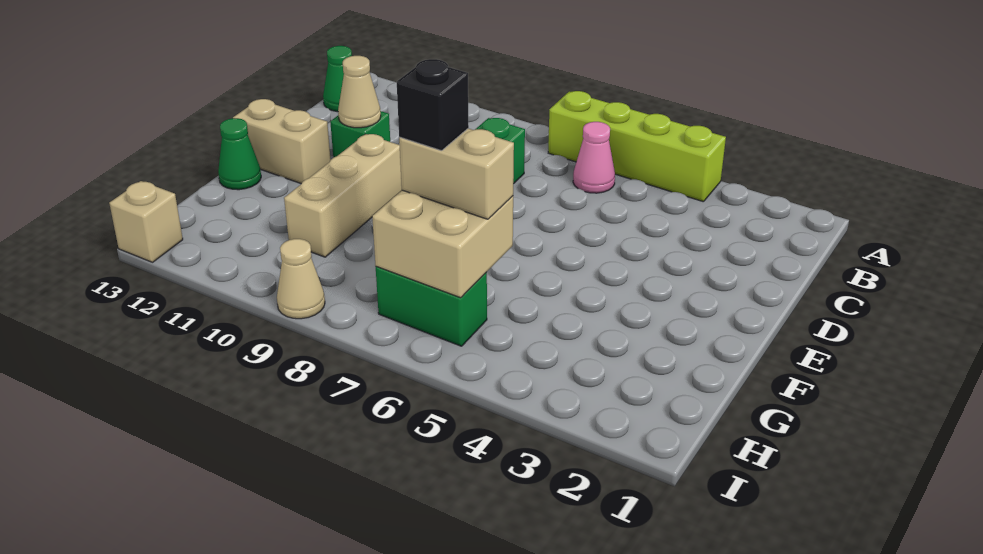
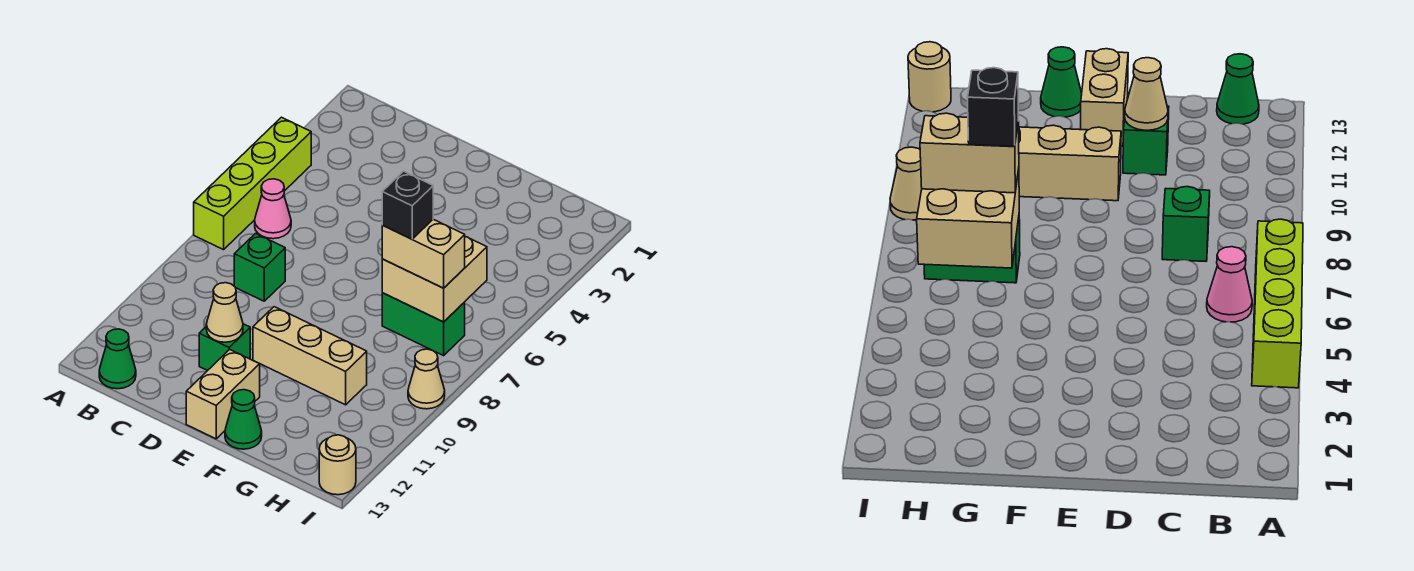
tan 1x2 brick [399,128,514,219] -> tan 1x2 brick turned to [382,219,465,288]
green 1x2 brick [376,266,487,346] -> green 1x2 brick turned to [382,293,465,356]
tan 1x1 brick [109,181,183,262] -> tan 1x1 round brick [319,435,356,495]

